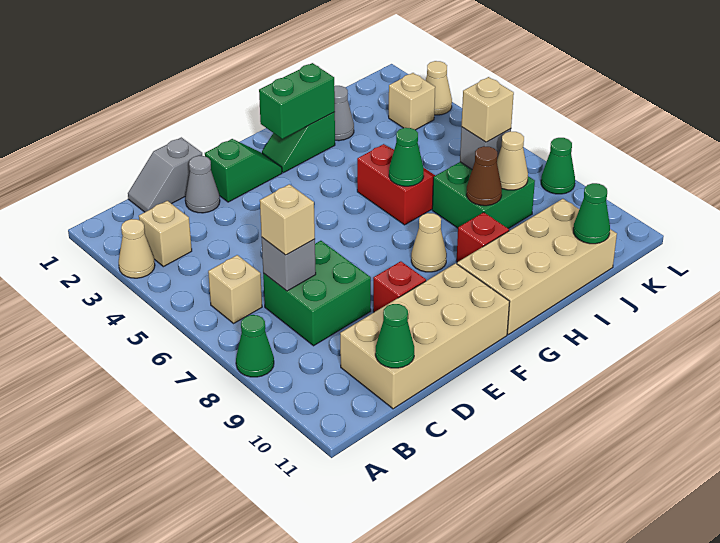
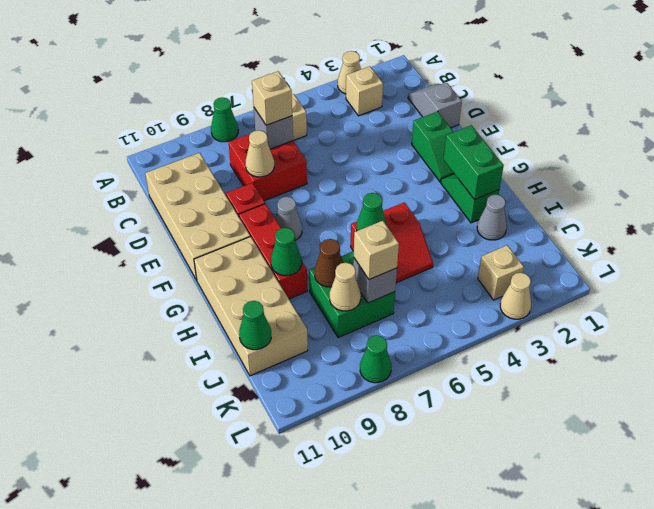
green 2x2 brick [263,241,371,346] -> red 2x2 brick [228,134,307,201]
green 1x1 cone [375,304,414,368] -> green 1x1 cone moved to [271,228,302,276]
grey 1x1 cone [185,156,220,213] -> grey 1x1 cone moved to [275,197,302,240]
tan 1x1 cone [411,213,447,272] -> tan 1x1 cone moved to [245,130,274,177]
red 1x1 brick [456,212,509,262] -> red 1x3 brick [239,204,307,299]

